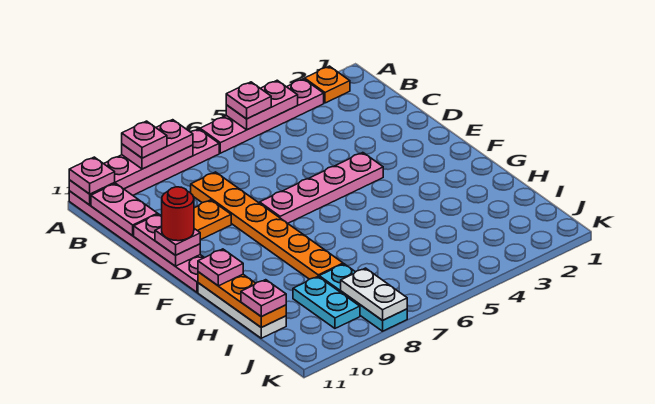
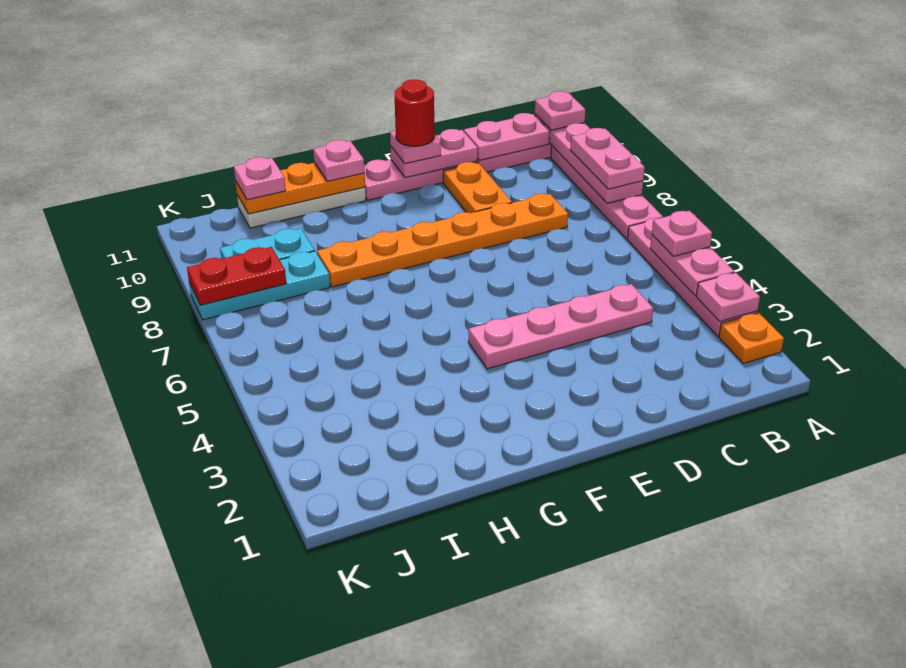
pink 1x1 plate [122,121,167,158] -> pink 1x1 plate moved to [696,272,760,322]
pink 1x4 plate [260,153,383,223] -> pink 1x4 plate turned to [468,284,653,369]
white 1x2 plate [341,268,407,320] -> red 1x2 plate [187,247,286,305]

